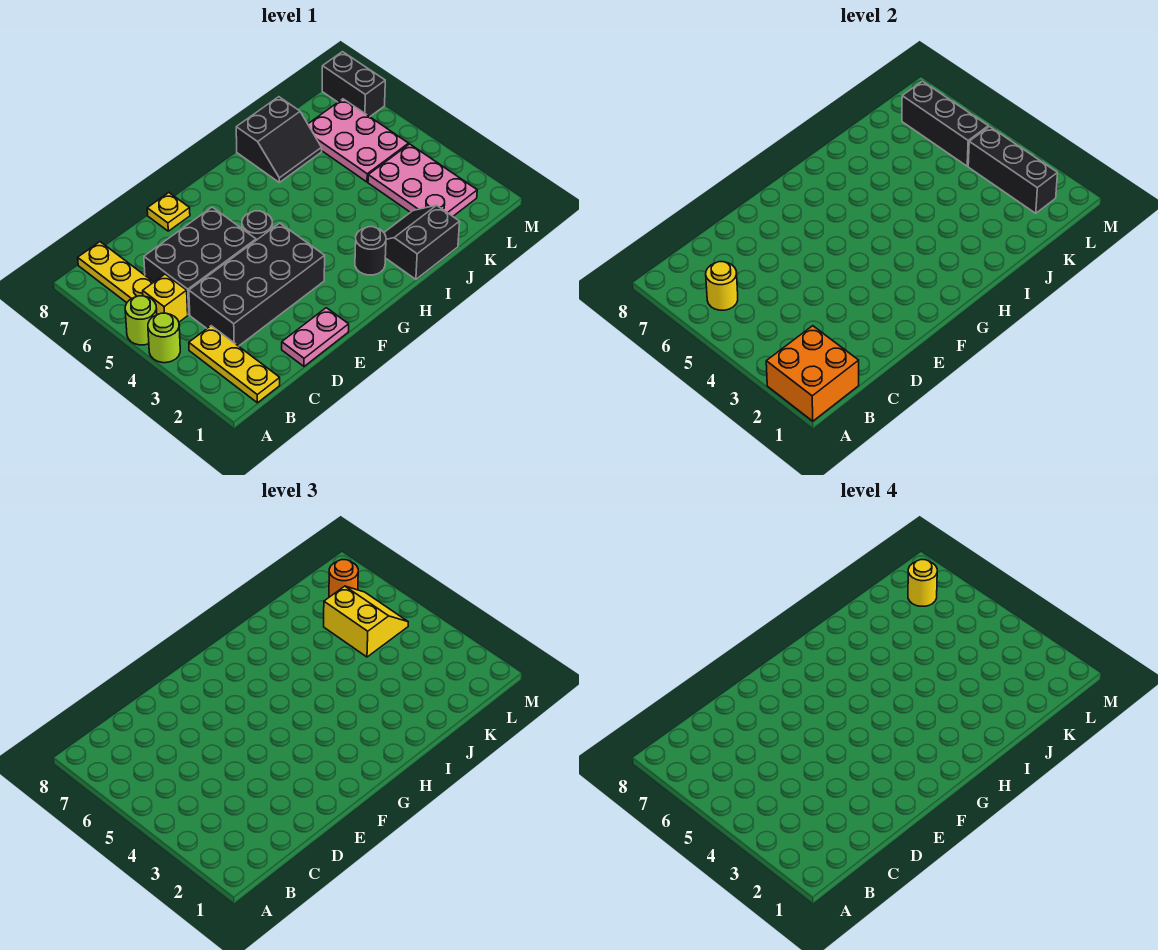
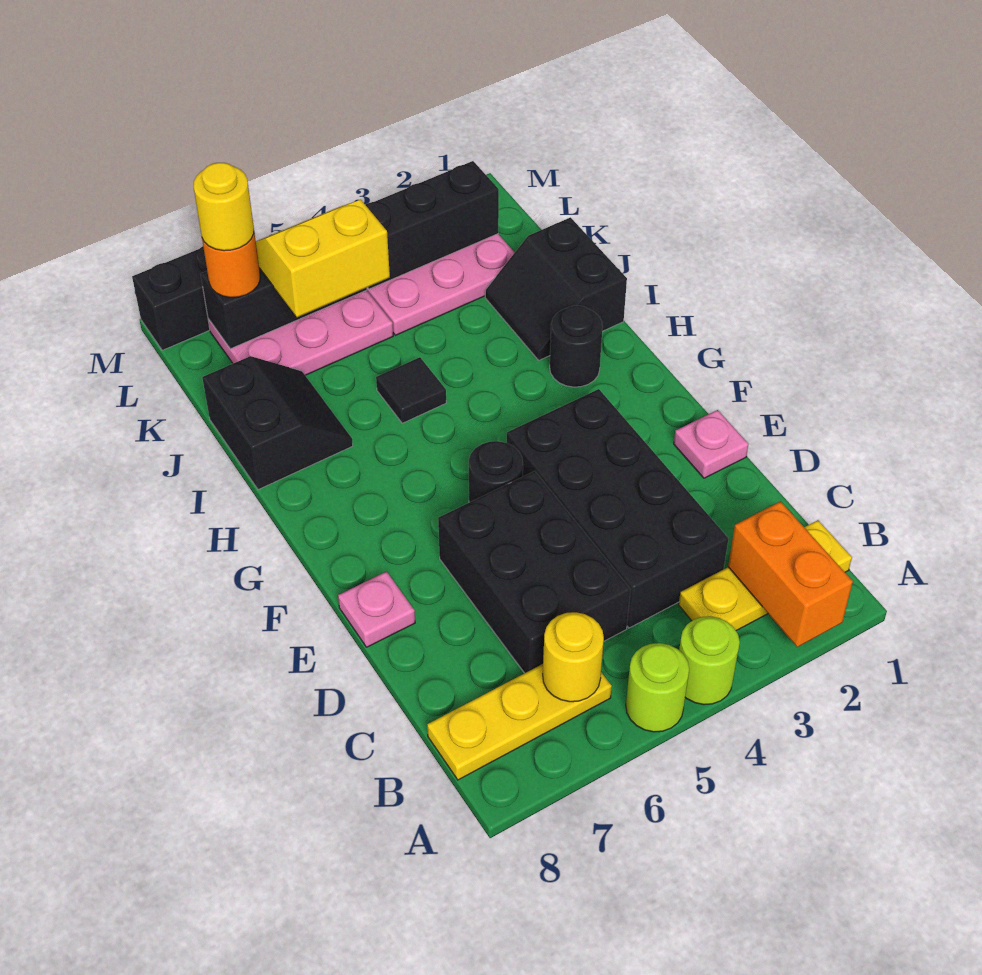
orange 2x2 brick [766,326,859,421] -> orange 1x2 brick [728,501,853,647]
yellow 1x1 brick [143,274,188,322] -> none
pink 1x2 plate [282,308,349,366] -> pink 1x1 plate [674,410,748,478]
yellow 1x1 plate [147,193,190,231] -> pink 1x1 plate [338,572,415,647]
none -> black 1x1 tile [376,357,446,423]

